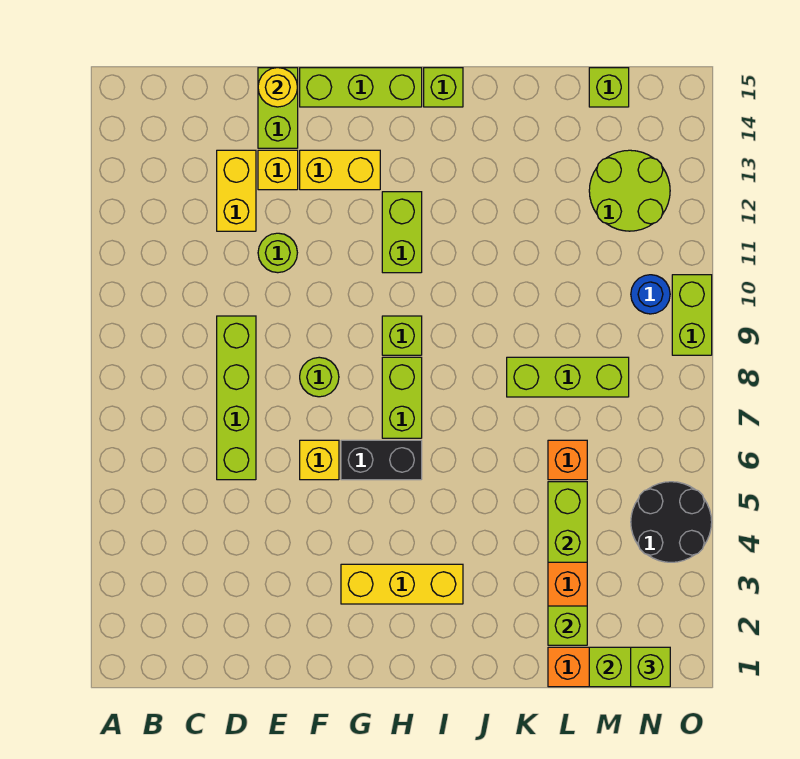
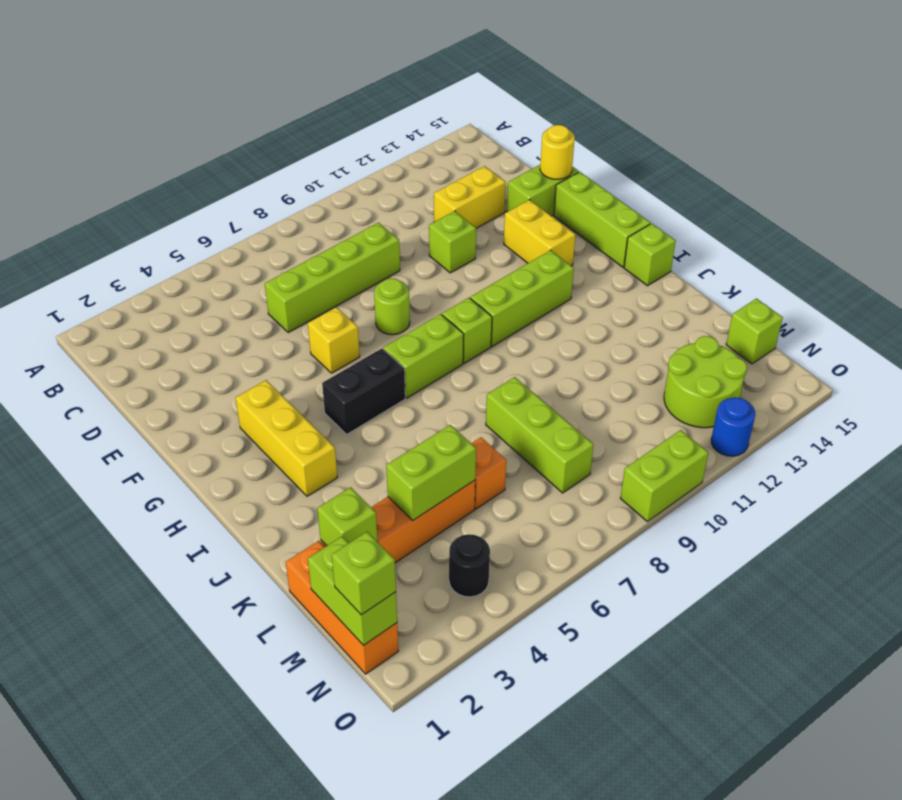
lime 1x1 round brick [258,233,297,273] -> lime 1x1 brick [429,211,476,273]
yellow 1x1 brick [258,150,298,190] -> none
black 1x2 brick [341,440,422,480] -> black 1x2 brick turned to [322,348,405,434]
lime 1x2 brick [382,192,422,273] -> lime 1x3 brick [470,250,574,346]
black 2x2 round brick [631,482,712,562] -> black 1x1 round brick [449,534,490,597]
blue 1x1 round brick [631,275,670,314] -> blue 1x1 round brick moved to [711,397,755,456]

